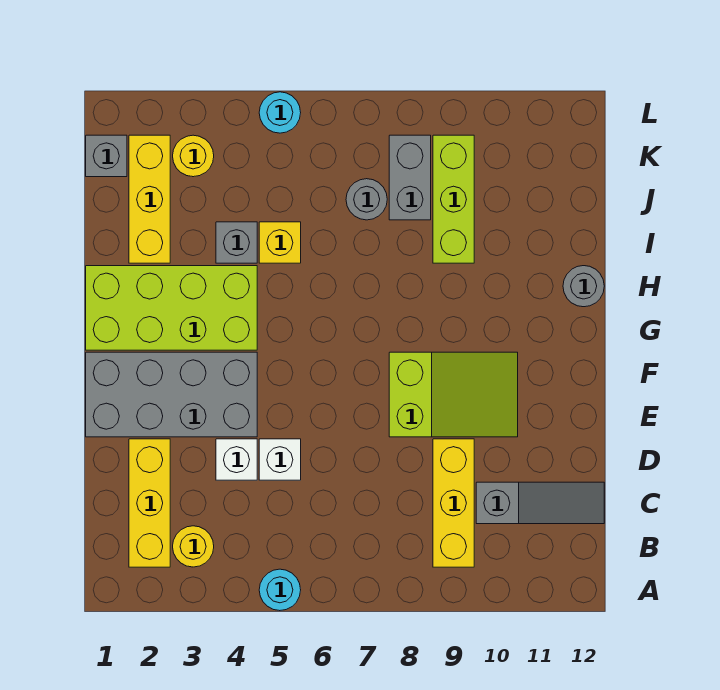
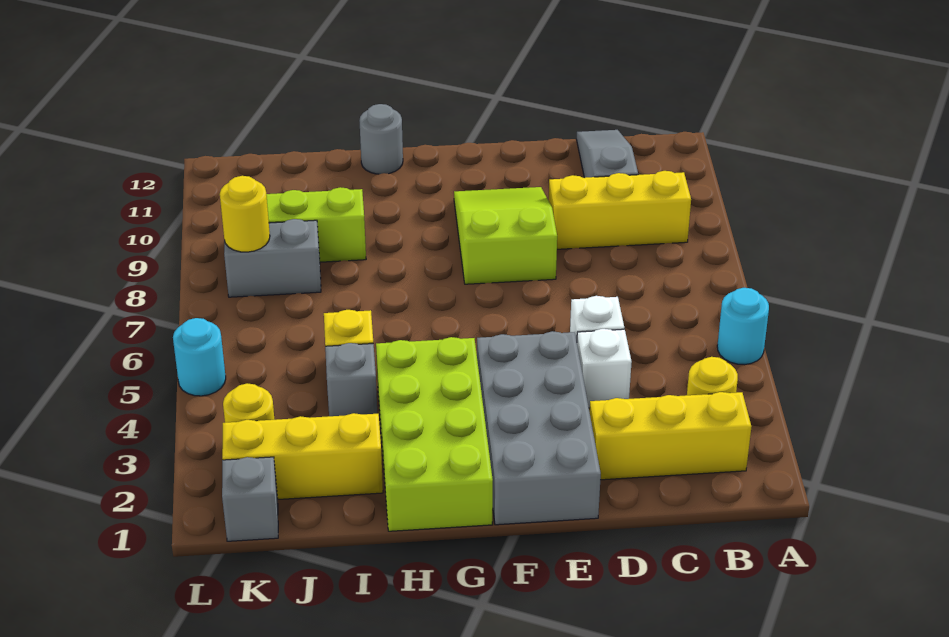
grey 1x1 round brick [346,179,387,220] -> none
none -> yellow 1x1 round brick [220,176,270,252]

